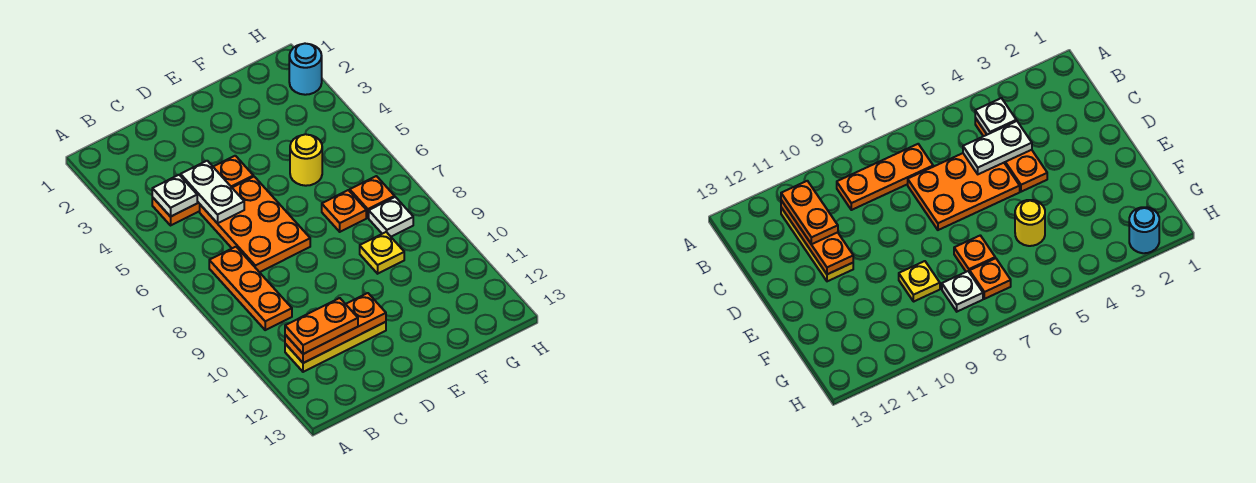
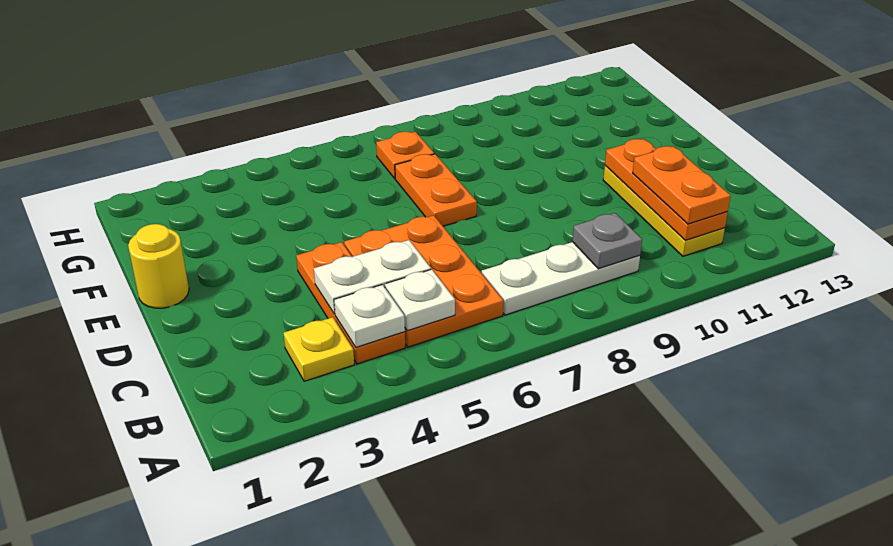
orange 1x3 plate [209,247,292,330] -> white 1x3 plate [482,242,640,315]
none -> grey 1x1 plate [572,213,642,269]
orange 2x3 plate [200,177,310,272] -> orange 2x3 plate turned to [344,215,503,347]
yellow 1x1 round brick [290,134,322,186] -> yellow 1x1 round brick moved to [128,224,189,308]
orange 1x1 plate [322,190,366,232] -> orange 1x2 plate [395,154,477,226]
yellow 1x1 plate [360,232,404,274] -> yellow 1x1 plate moved to [284,317,354,381]
white 1x1 plate [369,197,413,237] -> white 1x1 plate moved to [385,269,455,331]
cyan 1x1 round brick [289,44,322,95] -> none

